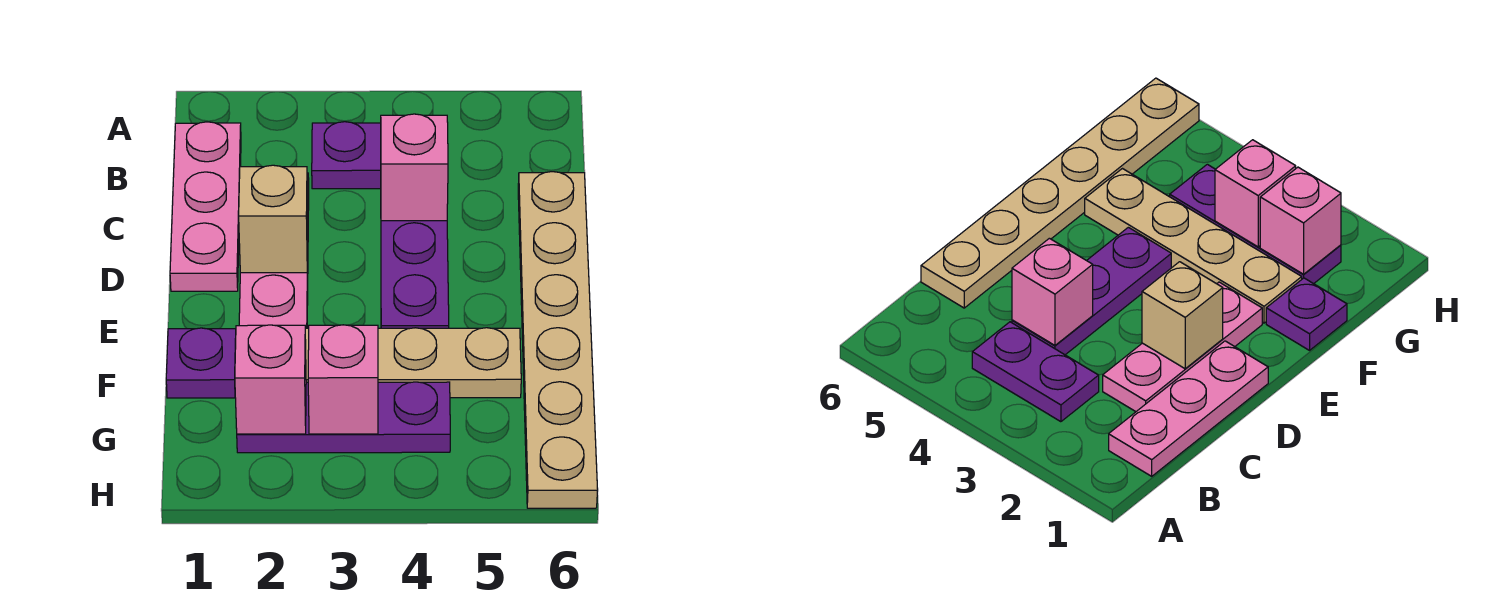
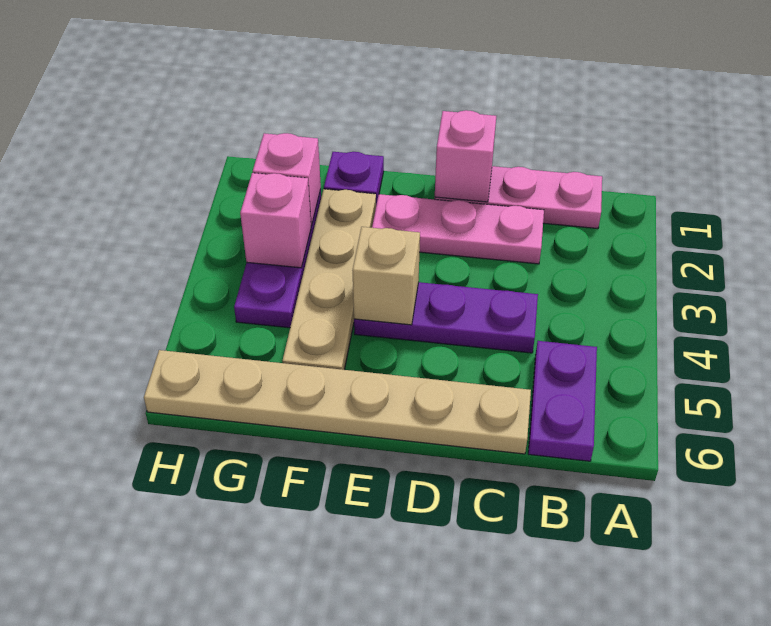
purple 1x2 plate [312,122,381,189] -> purple 1x2 plate moved to [528,341,597,461]
pink 1x1 brick [381,114,448,221] -> pink 1x1 brick moved to [435,110,496,202]
tan 1x1 brick [239,165,308,273] -> tan 1x1 brick moved to [352,227,420,325]

